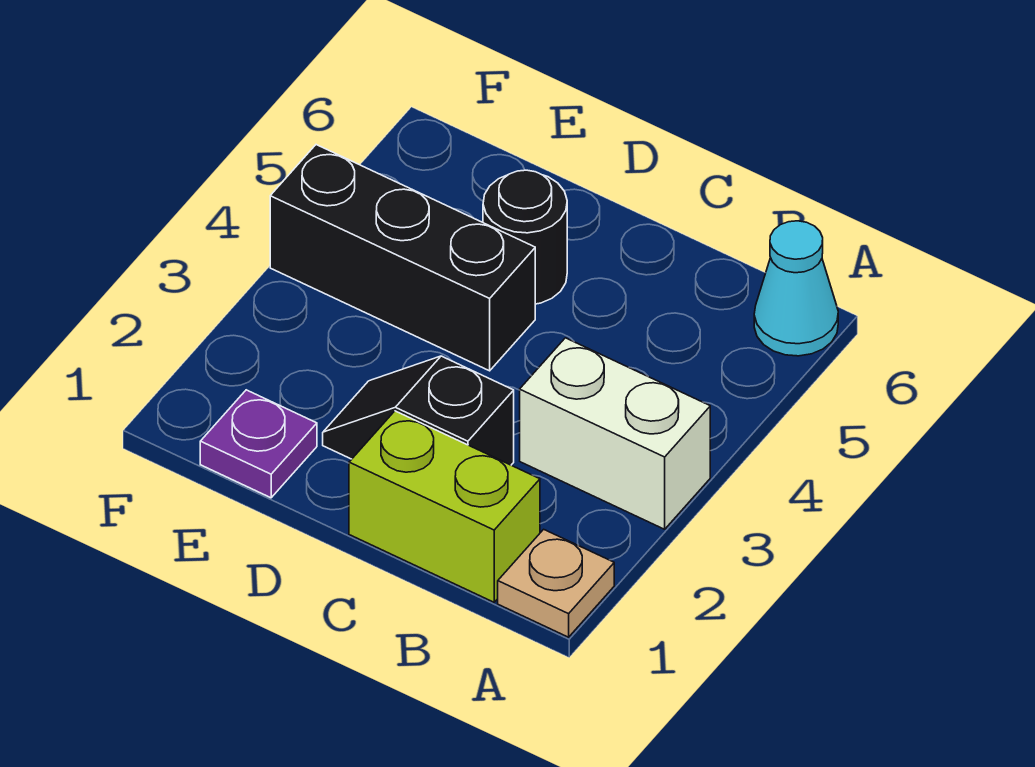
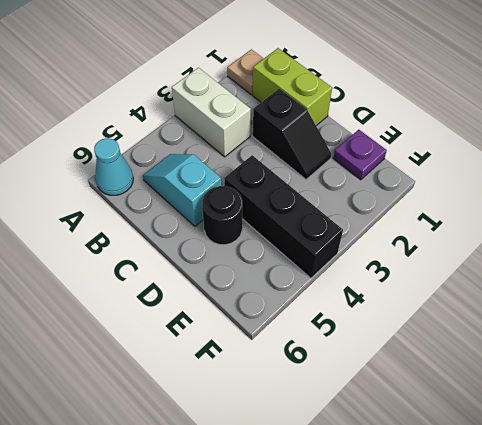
none -> cyan 1x2 slope [143,154,222,226]

